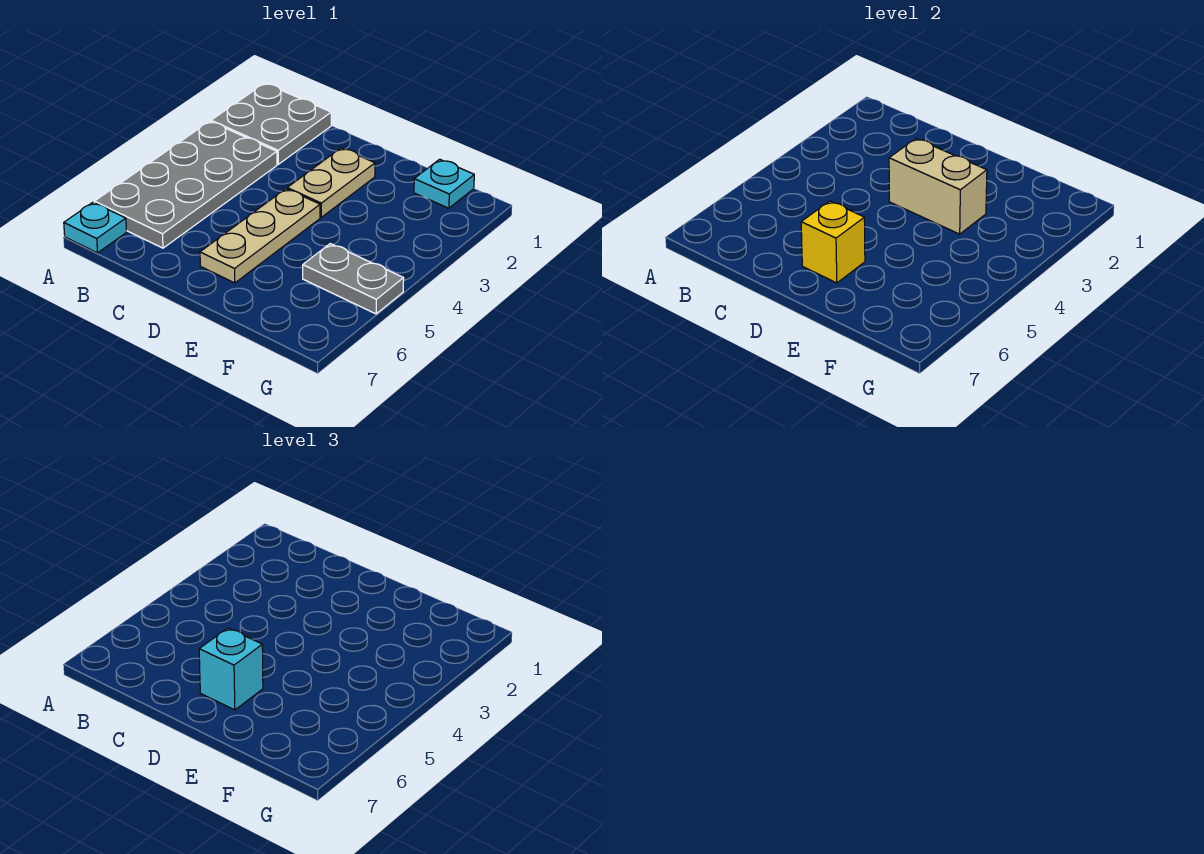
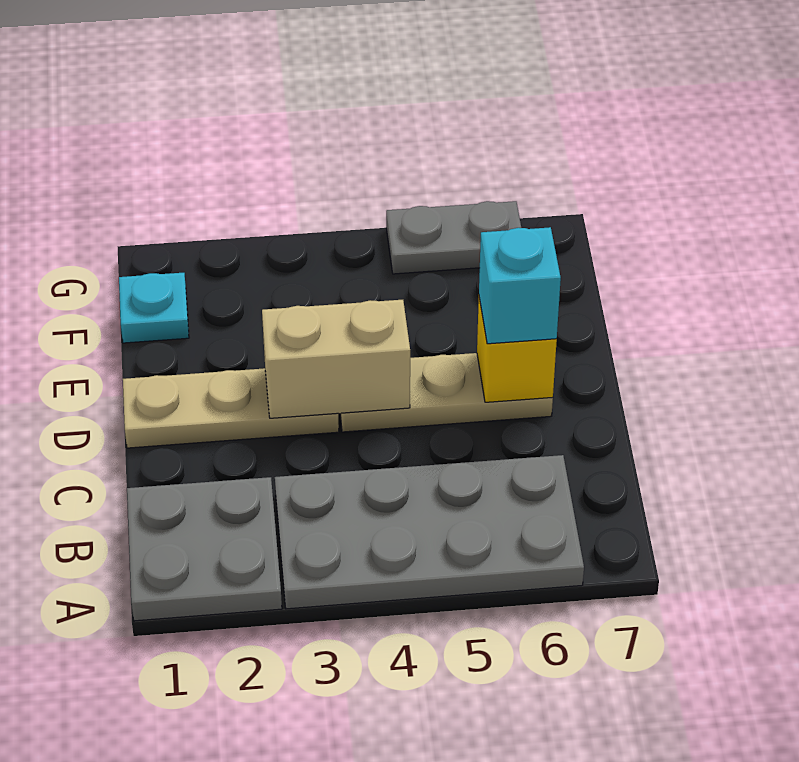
cyan 1x1 plate [64,202,127,253] -> none
tan 1x2 plate [287,148,375,217] -> tan 1x3 plate [123,368,339,448]
tan 1x2 brick [889,139,987,234] -> tan 1x2 brick turned to [262,300,410,418]
grey 1x2 plate [303,244,404,314] -> grey 1x2 plate turned to [386,201,521,274]

